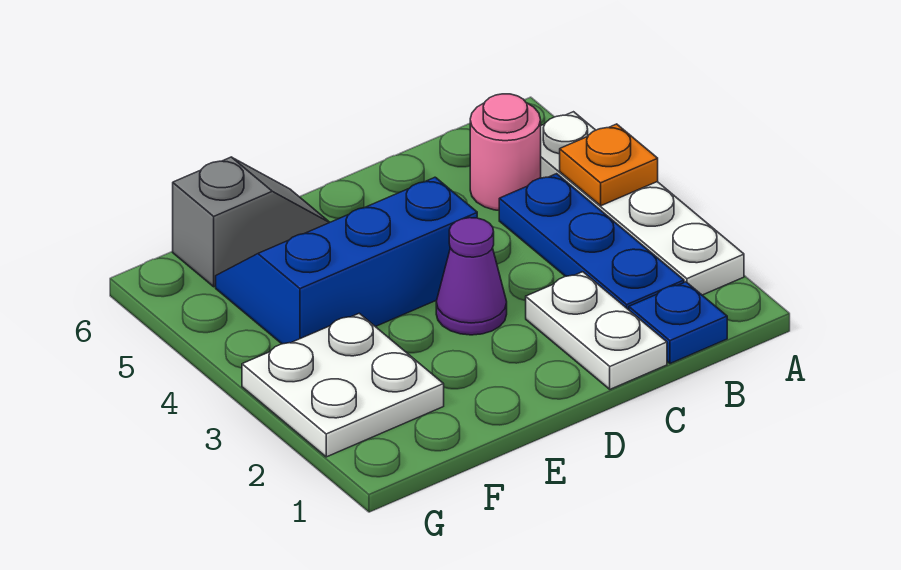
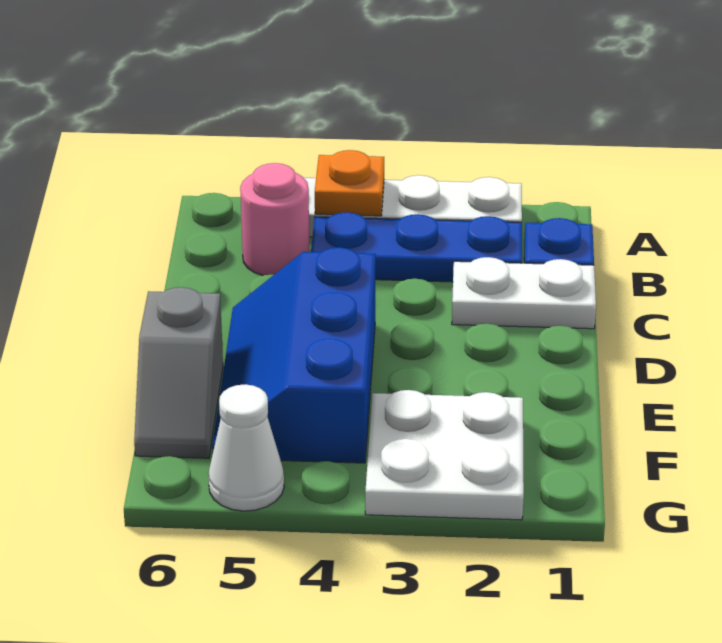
purple 1x1 cone [436,218,507,335] -> none
grey 1x2 slope [173,157,330,287] -> grey 1x2 slope turned to [134,287,223,458]
none -> white 1x1 cone [208,384,284,511]

